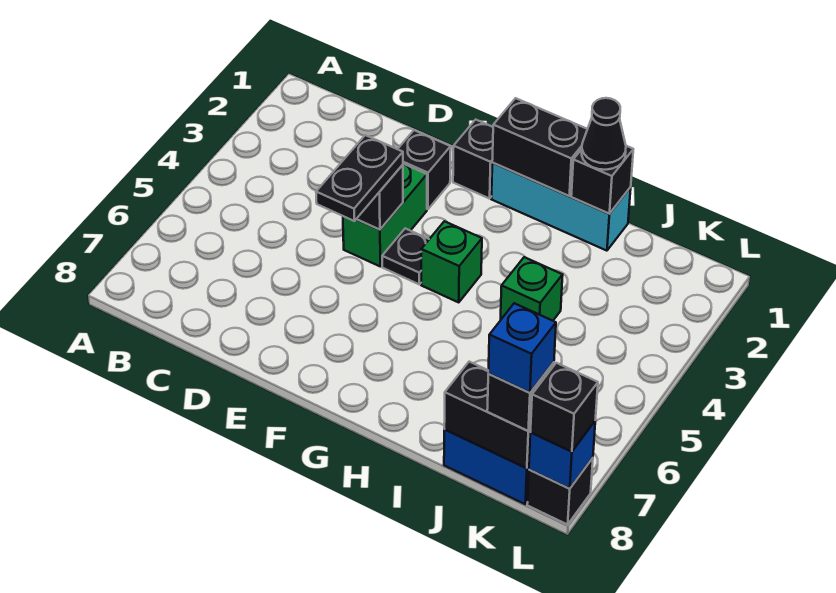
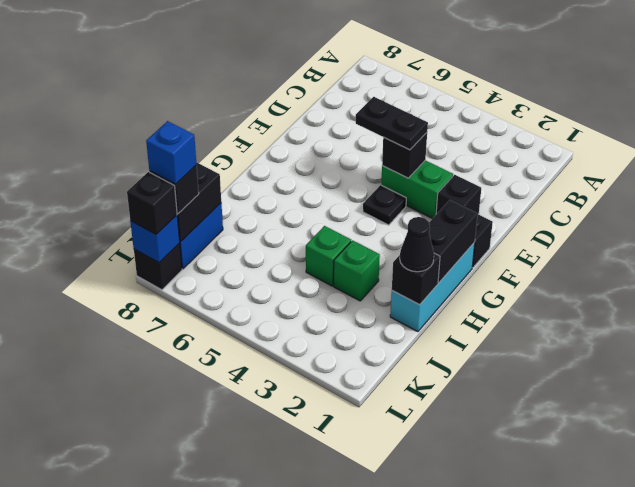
green 1x1 brick [421,221,482,302] -> green 1x1 brick moved to [334,240,380,301]

